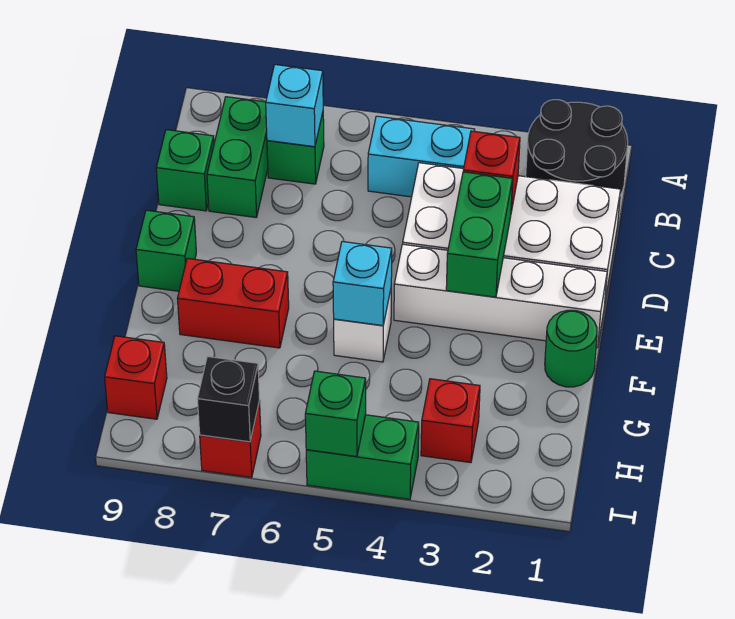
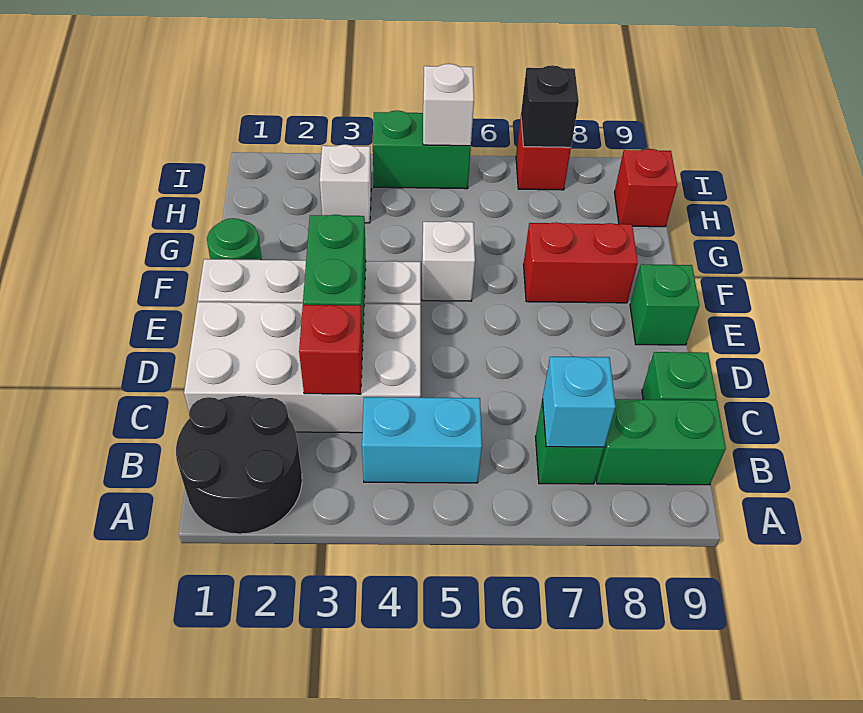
green 1x2 brick [207,97,268,217] -> green 1x2 brick turned to [596,399,726,485]
cyan 1x1 brick [333,242,392,326] -> none
red 1x1 brick [421,379,480,463] -> white 1x1 brick [320,144,371,223]
green 1x1 brick [305,371,366,457] -> white 1x1 brick [423,64,474,146]

